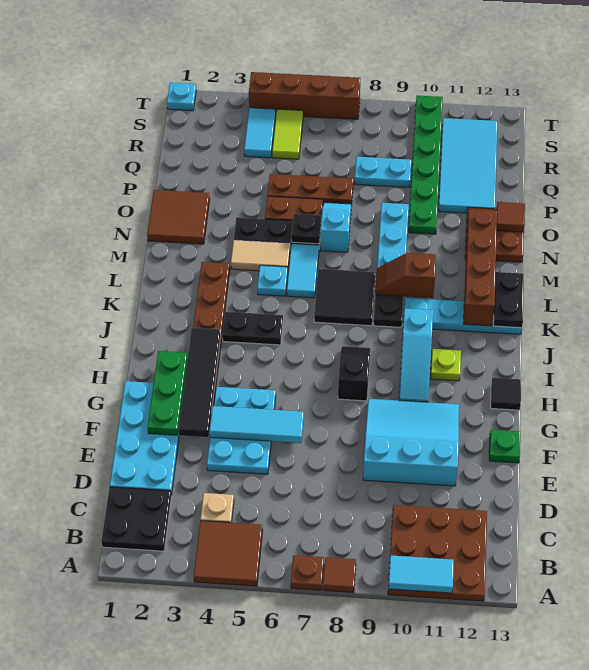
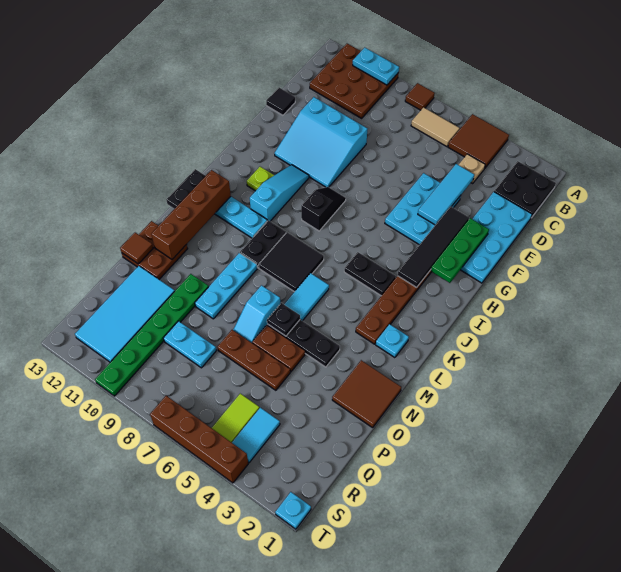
brown 1x1 plate [291,555,324,590] -> none
cyan 1x2 tile [388,555,454,593] -> cyan 1x2 plate [353,48,399,85]
cyan 1x3 tile [210,406,304,443] -> cyan 1x3 tile turned to [418,164,474,225]
green 1x1 plate [489,430,520,463] -> none
black 1x2 slope [338,346,370,401] -> black 1x2 slope turned to [301,187,346,231]
black 1x1 tile [491,378,521,410] -> black 1x1 tile moved to [266,88,295,115]
cyan 1x1 plate [257,265,288,296] -> cyan 1x1 plate moved to [376,324,409,358]
brown 1x2 slope [375,253,436,298] -> none
tan 1x2 tile [231,240,290,271] -> tan 1x2 tile moved to [411,107,459,147]

